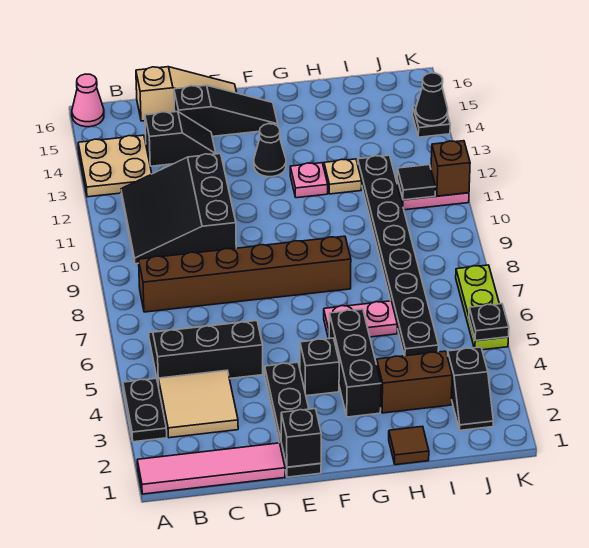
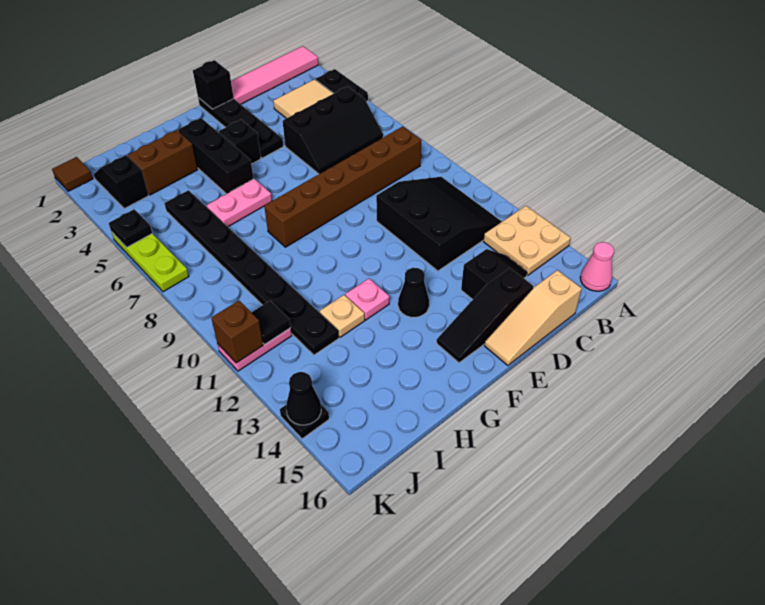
black 1x2 slope [145,111,216,166] -> black 1x2 slope turned to [461,249,527,300]
brown 1x1 tile [389,426,429,465] -> brown 1x1 tile moved to [52,157,93,191]

